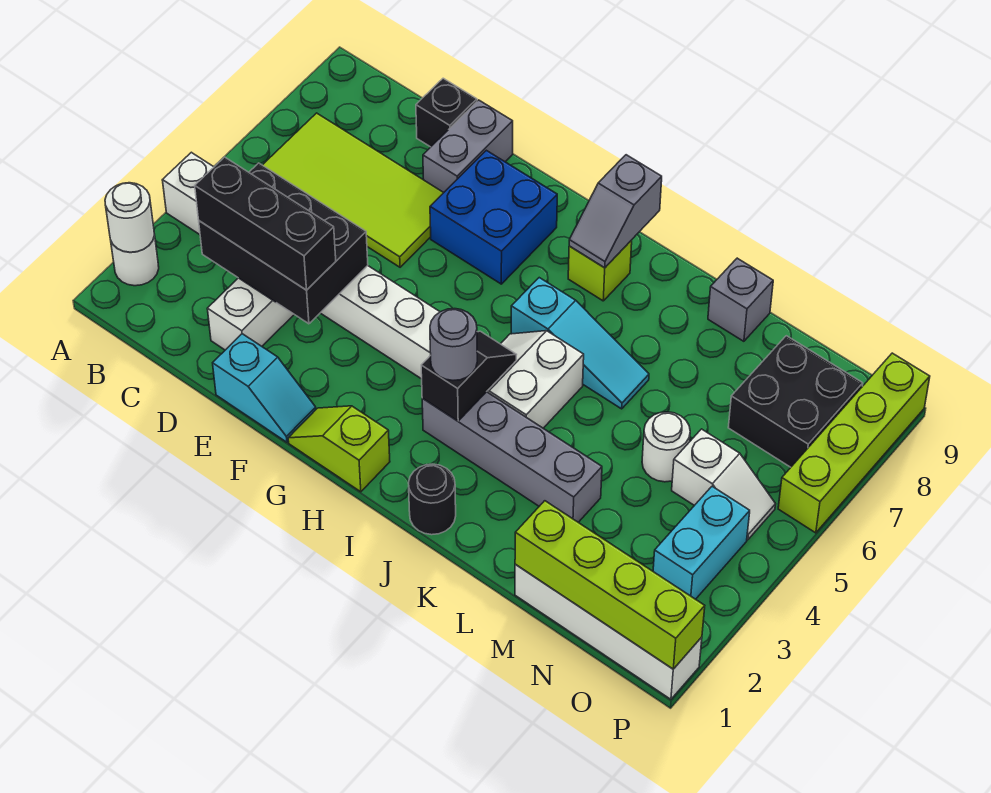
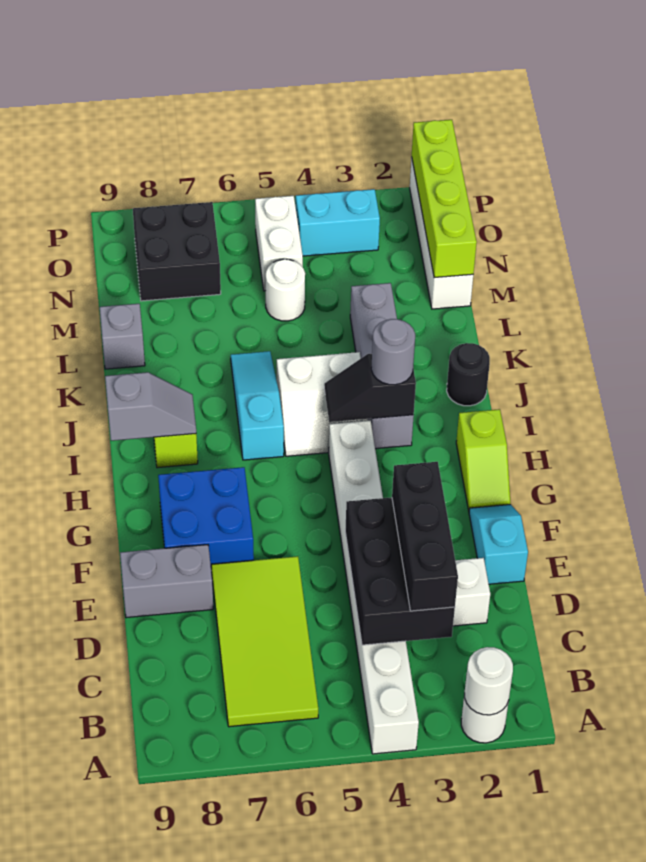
black 1x1 brick [416,78,477,147] -> none
white 1x2 slope [672,429,775,540] -> white 1x2 brick [255,196,303,291]
lime 1x4 brick [778,353,930,533] -> none

